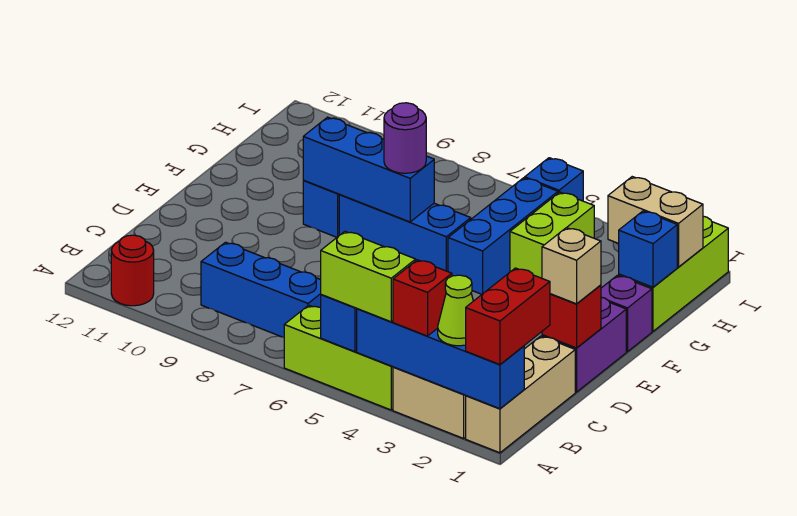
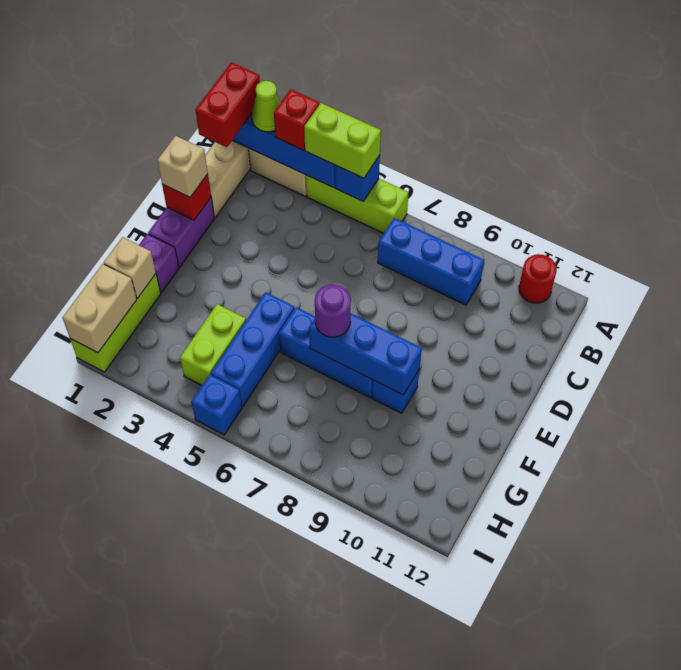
blue 1x1 brick [619,211,677,287] -> tan 1x1 brick [104,237,156,298]
tan 1x2 brick [608,177,703,267] -> tan 1x2 brick turned to [63,264,137,353]

